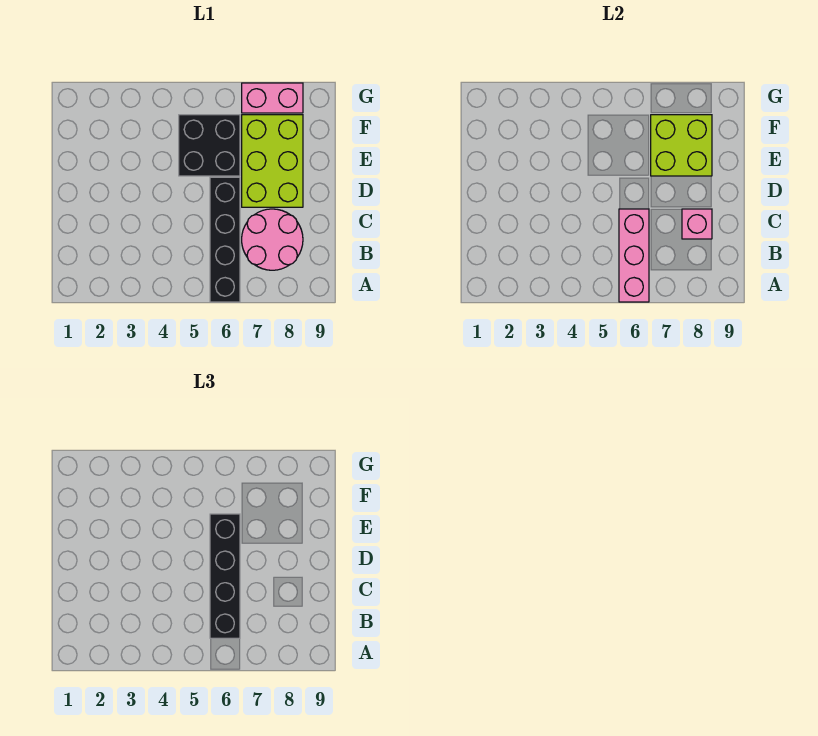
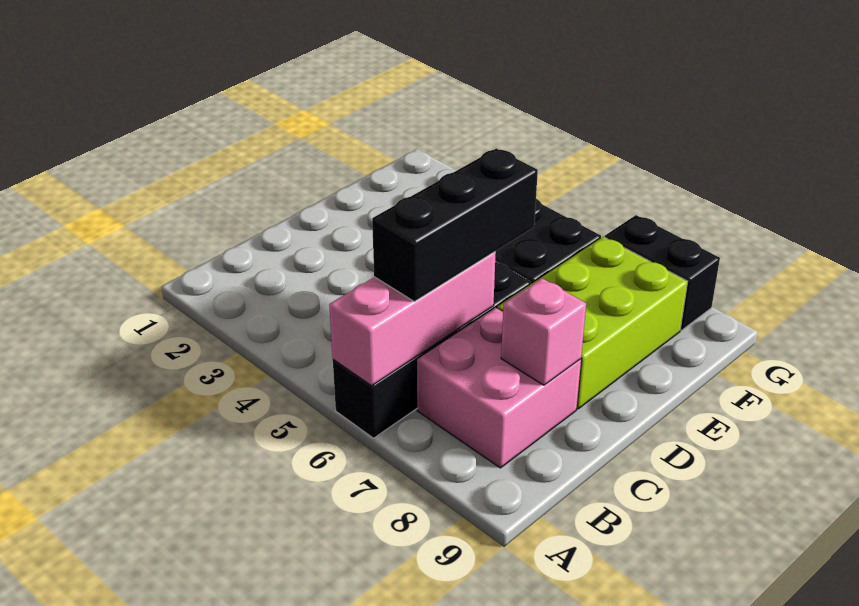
black 1x4 brick [210,514,240,638] -> black 1x3 brick [372,148,538,302]
pink 2x2 round brick [242,209,303,270] -> pink 2x2 brick [417,308,581,468]
lime 2x2 brick [651,115,712,176] -> none
pink 1x2 brick [242,83,303,113] -> black 1x2 brick [605,215,720,330]

